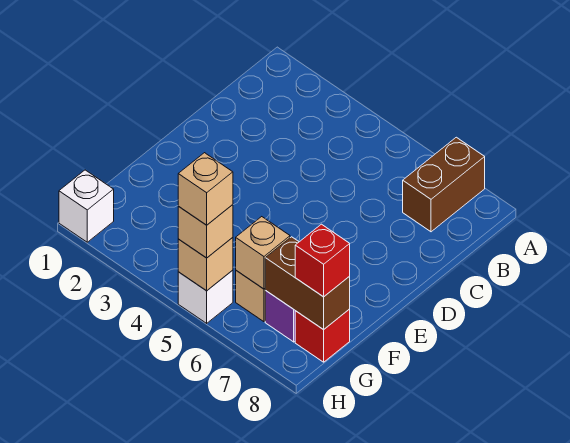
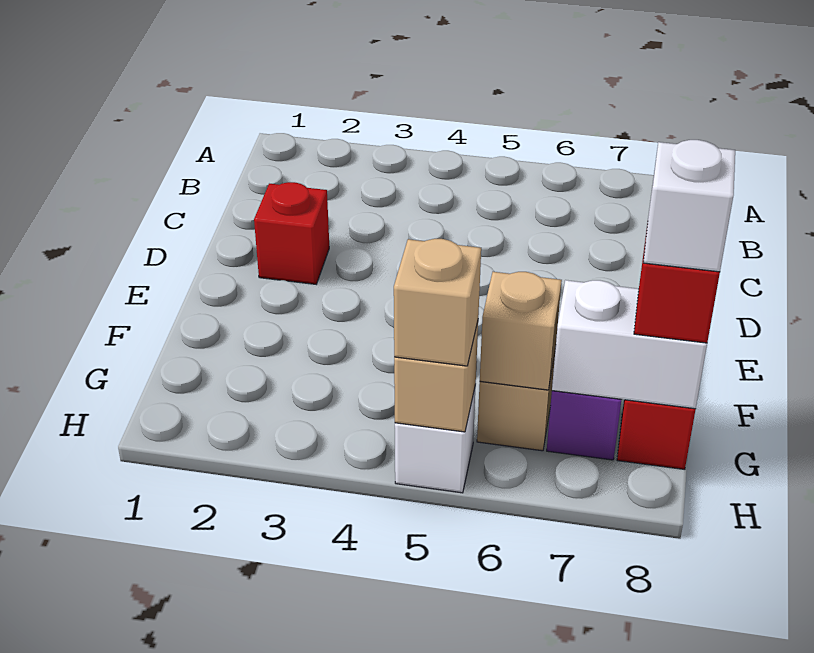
brown 1x2 brick [403,137,485,232] -> none
none -> red 1x1 brick [254,182,329,284]
brown 1x2 brick [265,237,350,330] -> white 1x2 brick [552,280,707,409]
white 1x1 brick [59,170,114,242] -> white 1x1 brick moved to [643,140,735,272]
tan 1x1 brick [178,153,233,225] -> none

